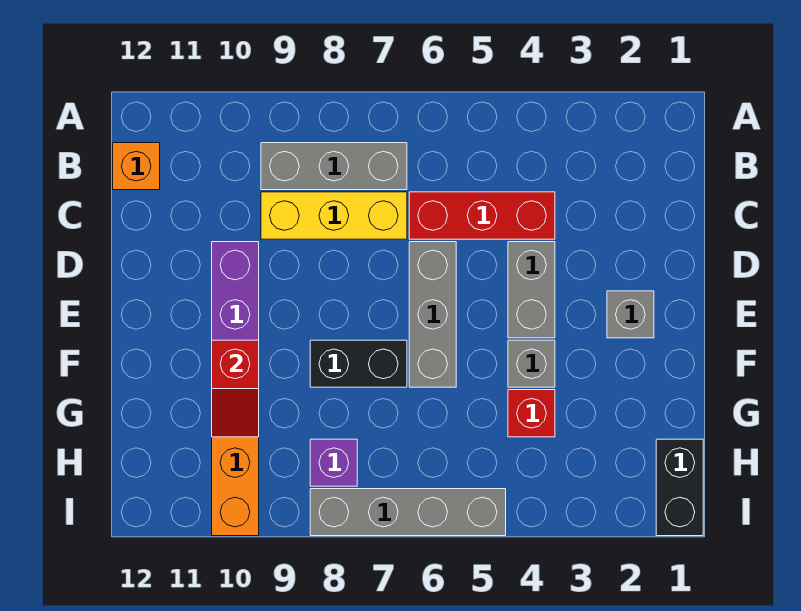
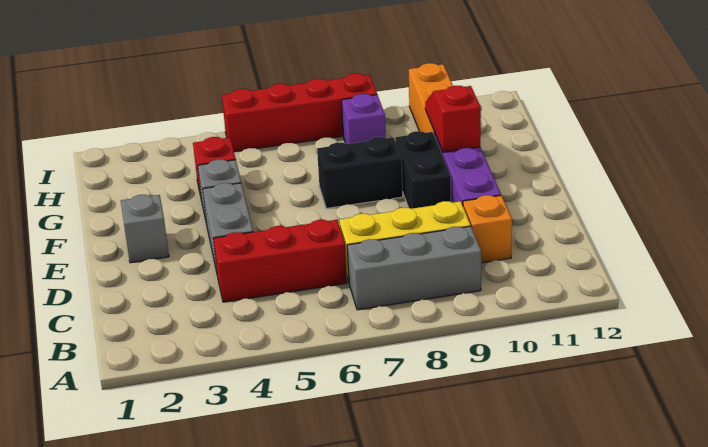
orange 1x1 brick [113,143,160,190] -> orange 1x1 brick moved to [463,195,512,263]
grey 1x3 brick [409,242,456,387] -> none
black 1x2 brick [656,439,703,536] -> black 1x2 brick moved to [395,131,451,209]
grey 1x4 brick [310,489,506,536] -> red 1x4 brick [222,73,377,152]

